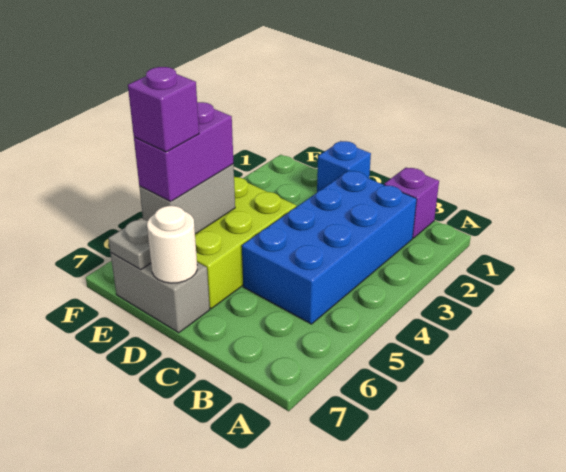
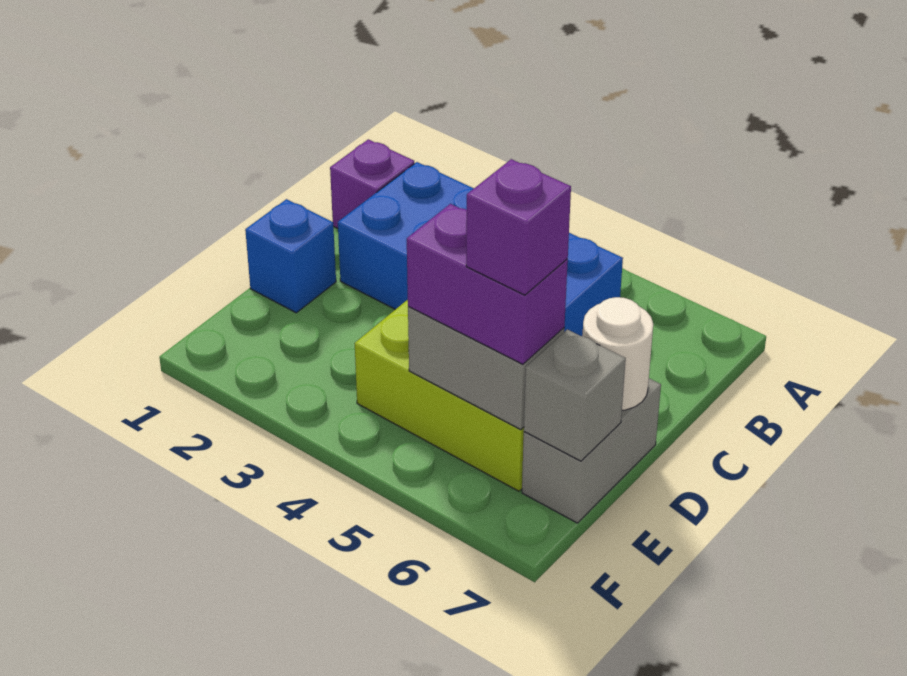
grey 1x1 plate [108,218,151,270] -> grey 1x1 brick [524,330,626,461]

